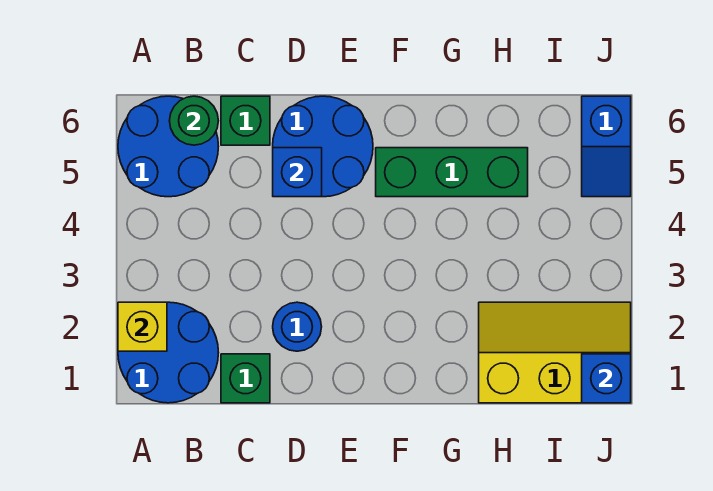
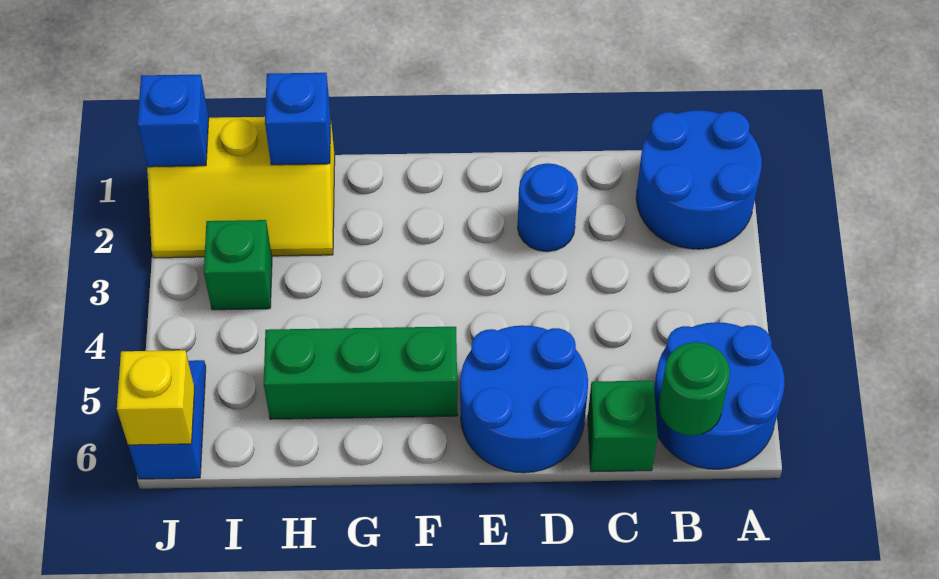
yellow 1x1 brick [118,302,167,351] -> yellow 1x1 brick moved to [117,350,195,445]
green 1x1 brick [221,354,270,403] -> green 1x1 brick moved to [204,220,272,310]
blue 1x1 brick [273,148,322,197] -> blue 1x1 brick moved to [265,73,331,165]

